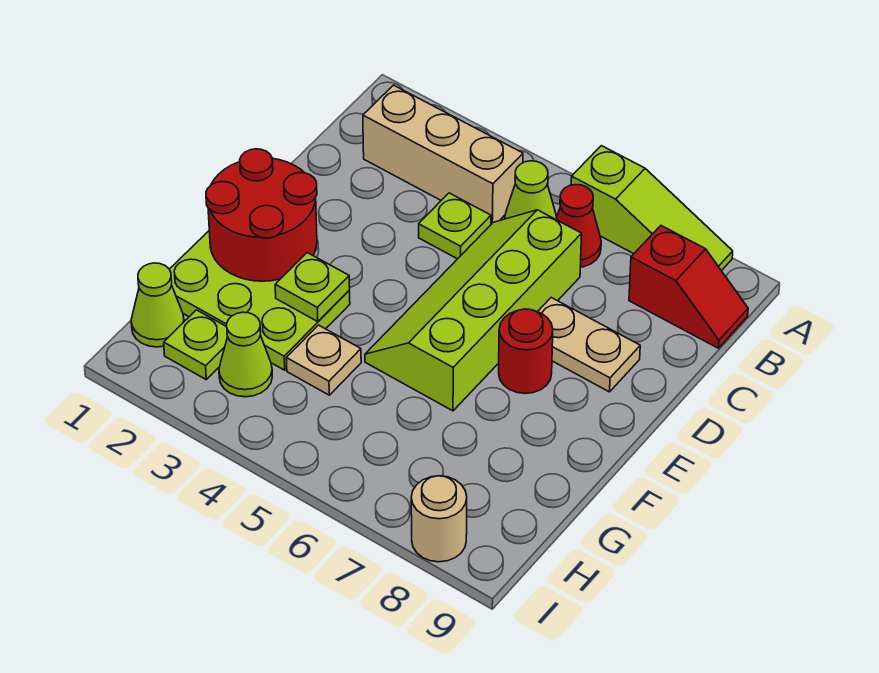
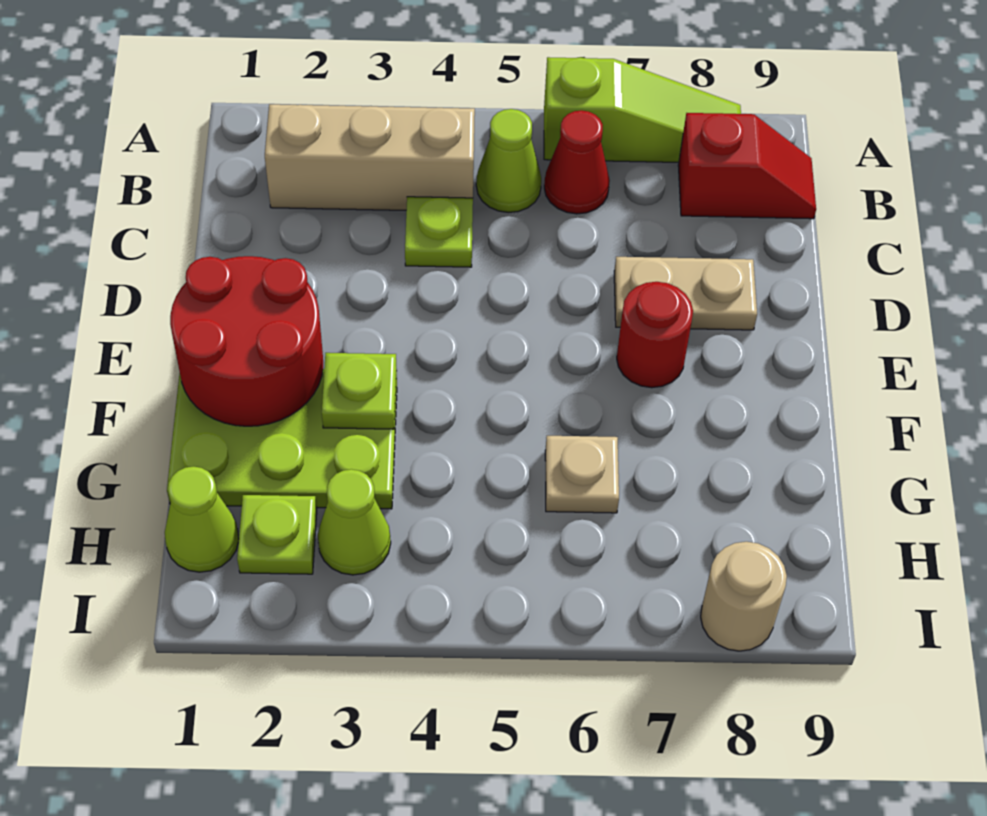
lime 2x4 slope [365,210,582,411] -> none
tan 1x1 plate [286,325,361,395] -> tan 1x1 plate moved to [545,436,619,513]

